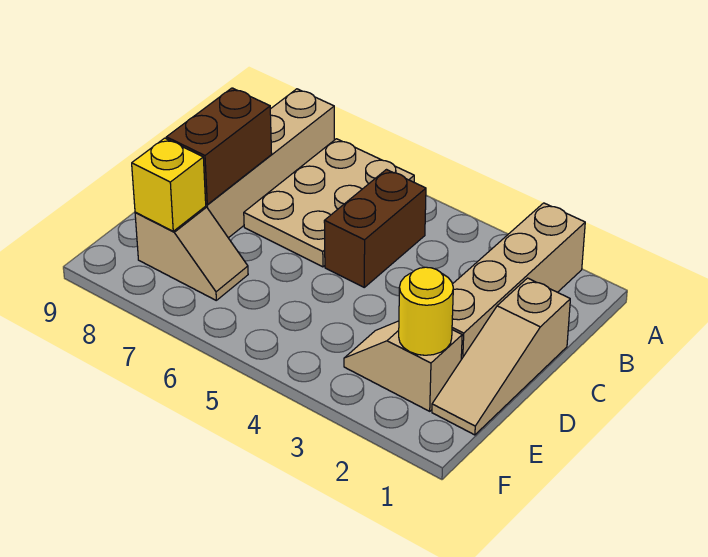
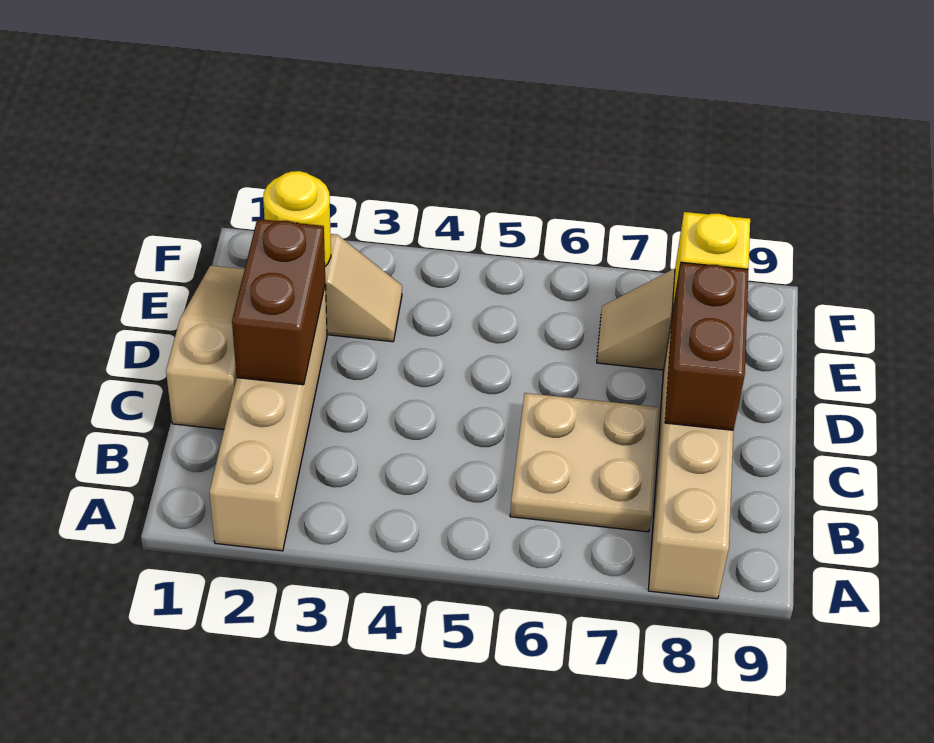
tan 2x3 plate [244,139,414,267] -> tan 2x2 plate [510,393,659,532]
brown 1x2 brick [324,170,426,287] -> brown 1x2 brick moved to [232,219,325,385]

